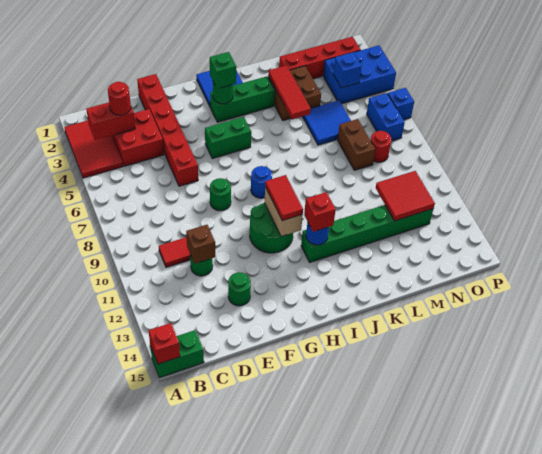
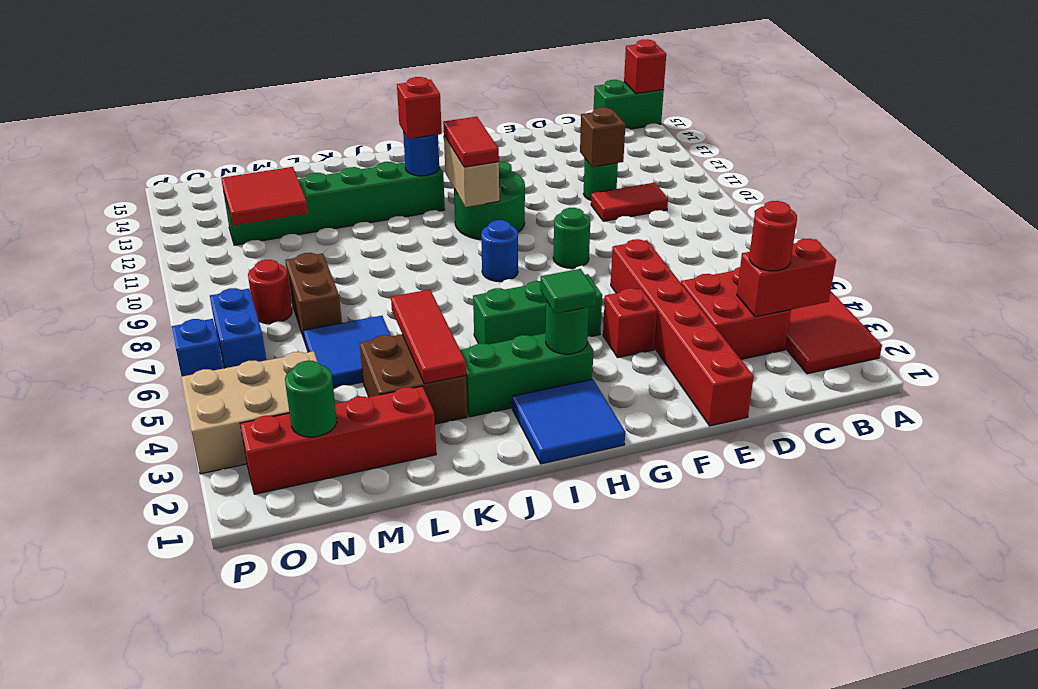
green 1x1 round brick [228,272,251,306] -> green 1x1 round brick moved to [285,361,337,437]
none -> red 1x1 brick [603,288,657,358]
green 1x2 brick [205,117,251,158] -> green 1x3 brick [473,274,602,344]
green 1x1 brick [210,52,236,89] -> green 1x1 tile [540,269,596,314]
blue 2x3 brick [323,45,396,104] -> tan 2x3 brick [181,351,318,474]
blue 1x1 brick [333,52,362,88] -> none

